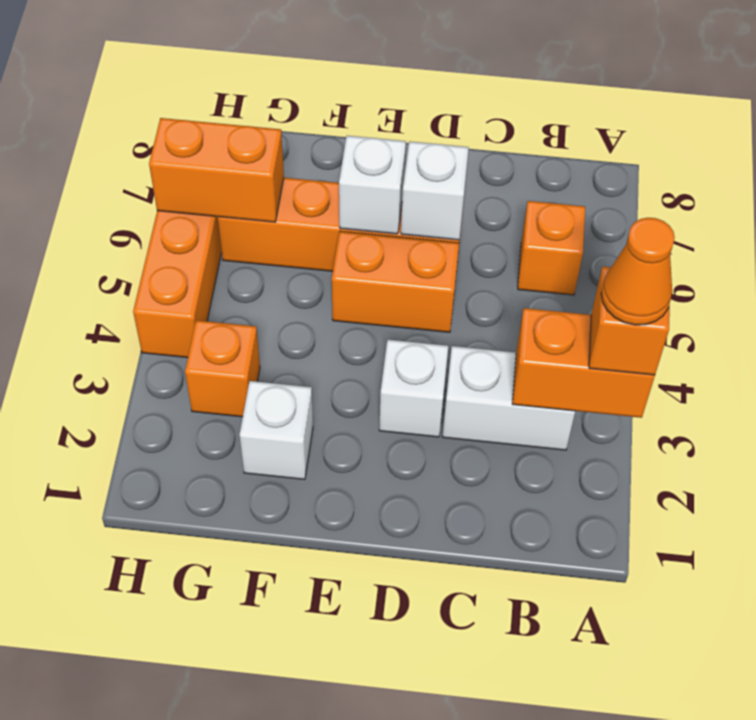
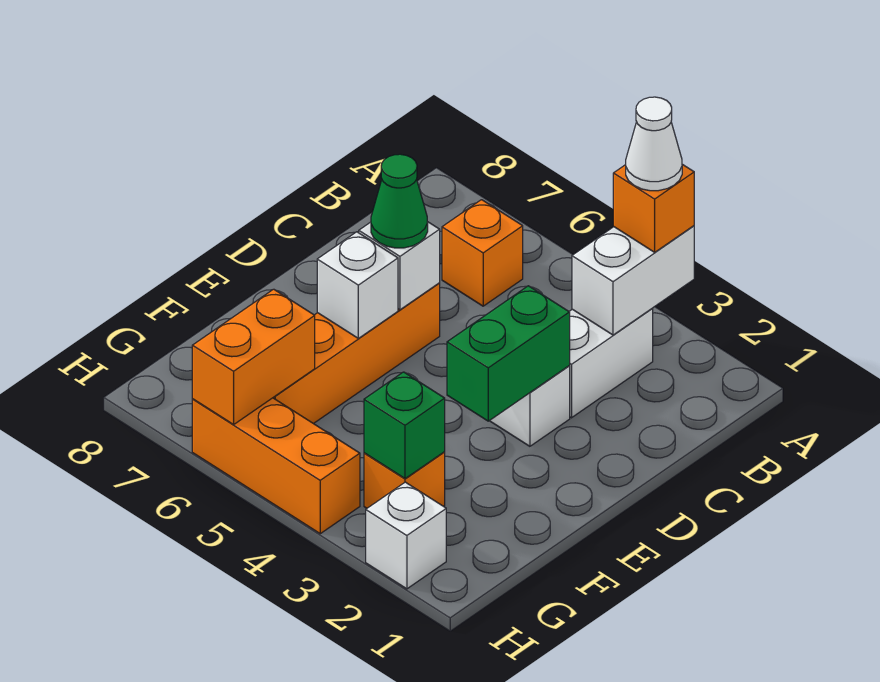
orange 1x2 brick [512,308,655,418] -> white 1x2 brick [572,226,694,335]
orange 1x1 cone [601,218,675,325] -> white 1x1 cone [626,97,682,191]
none -> green 1x2 brick [447,286,570,421]
orange 1x2 brick [332,231,459,332] -> none
none -> green 1x1 cone [371,154,428,248]
white 1x1 brick [240,381,313,479] -> white 1x1 brick moved to [366,482,446,589]
none -> green 1x1 brick [364,372,445,479]

